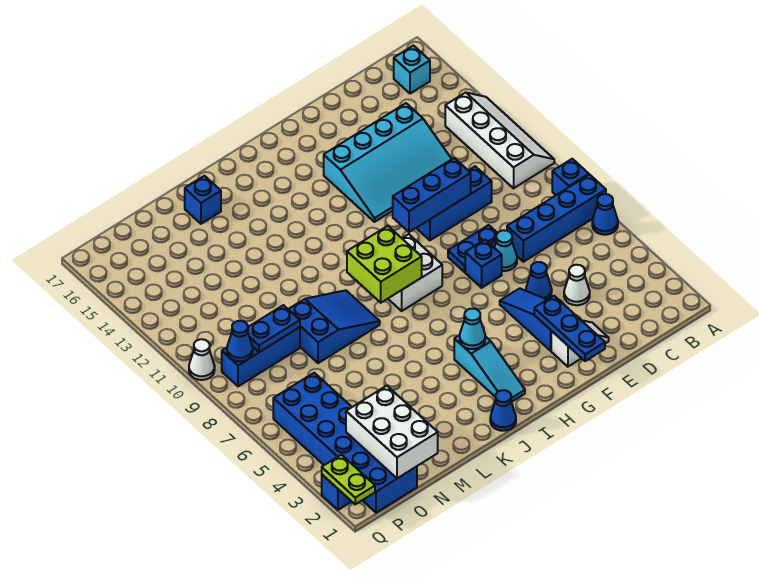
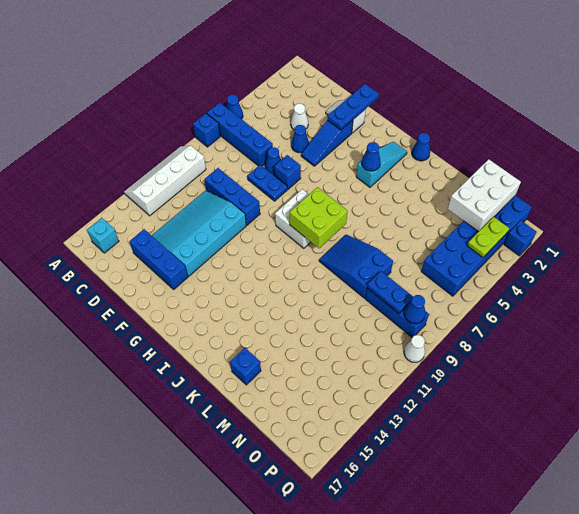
cyan 3x4 slope [324,103,452,222] -> cyan 3x4 slope turned to [151,190,246,276]
cyan 1x1 cone [494,230,517,271] -> blue 1x1 cone [265,147,281,175]
blue 1x3 brick [393,158,471,232] -> blue 1x3 brick moved to [130,229,188,289]
cyan 1x1 cone [460,309,485,349] -> blue 1x1 cone [362,142,381,171]
lime 1x2 plate [322,455,375,504] -> lime 1x2 plate moved to [467,217,509,257]

